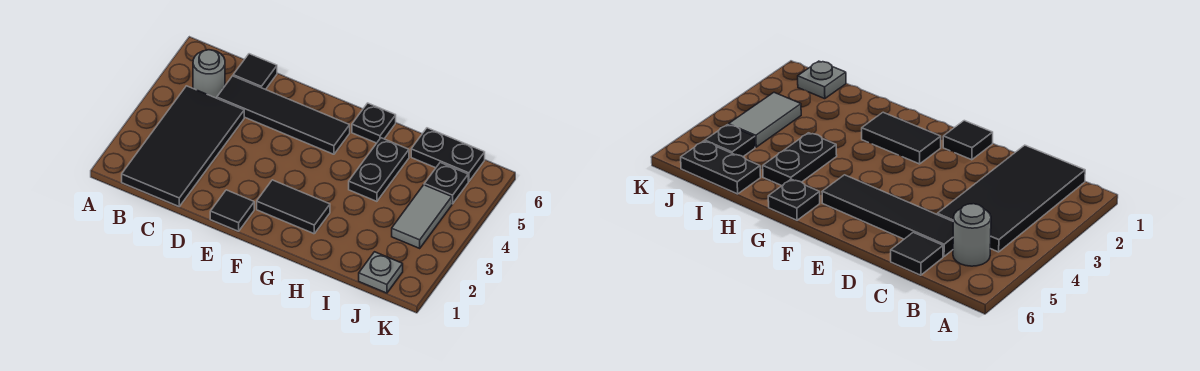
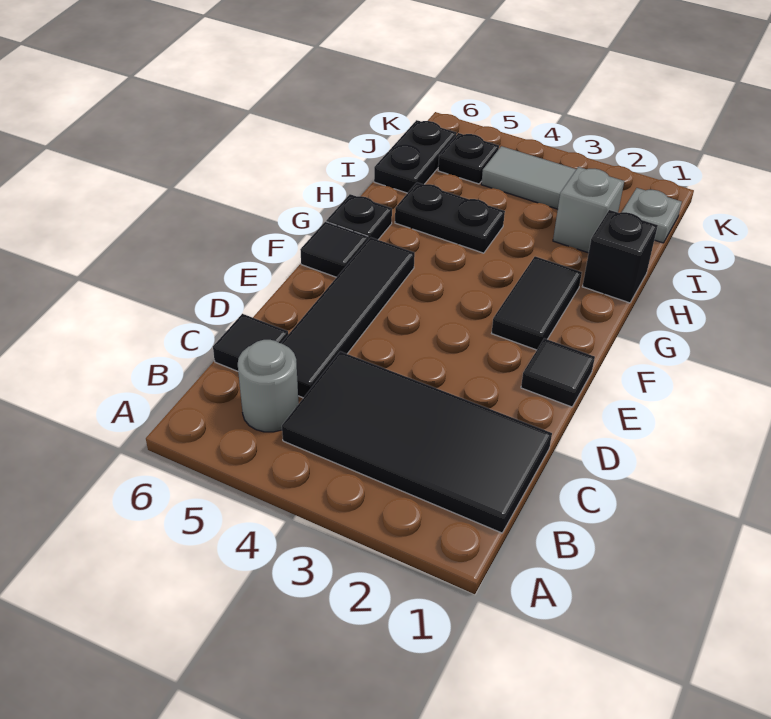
none -> black 1x1 tile [300,222,368,277]
none -> black 1x1 brick [582,210,658,303]
none -> grey 1x1 brick [553,167,624,253]

